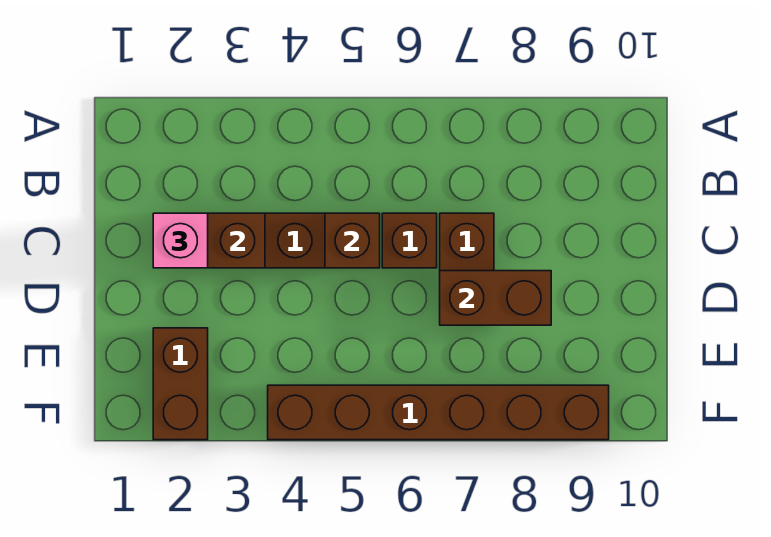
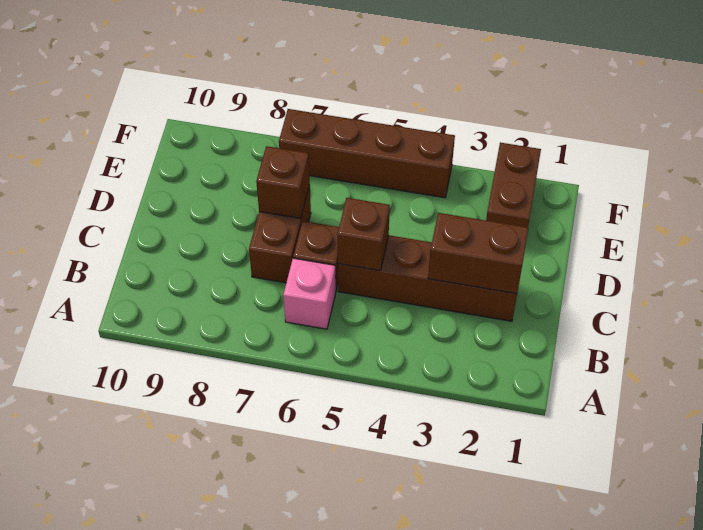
pink 1x1 brick [153,213,208,268] -> pink 1x1 brick moved to [283,258,336,329]
brown 1x2 brick [440,271,551,325] -> brown 1x1 brick [256,146,310,218]
brown 1x6 brick [268,385,609,440] -> brown 1x4 brick [279,109,455,198]

